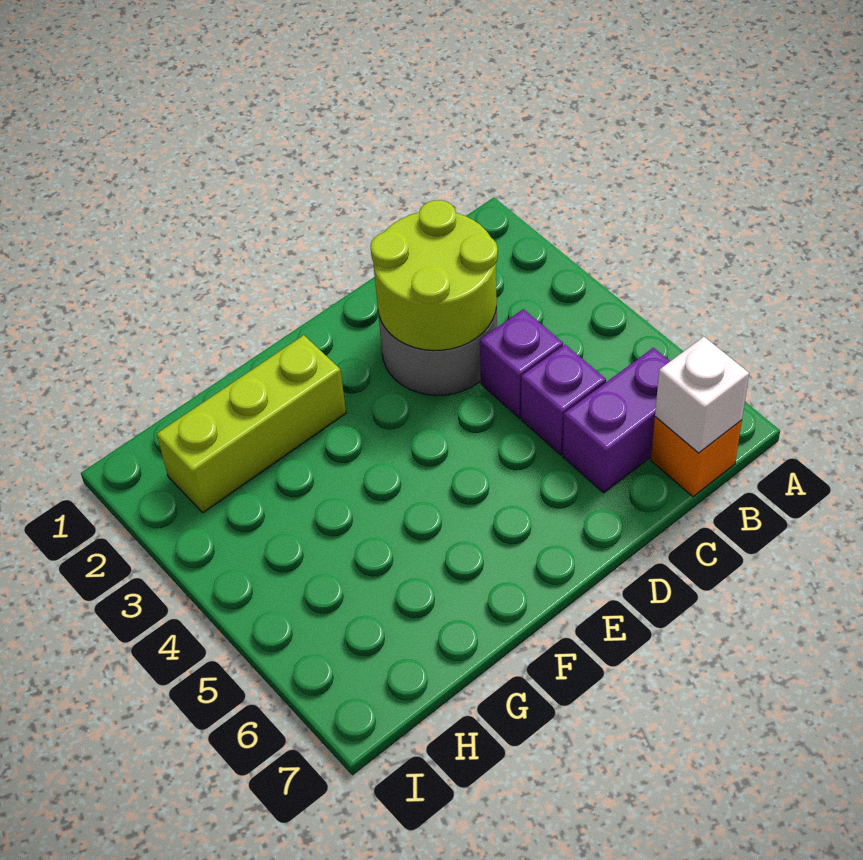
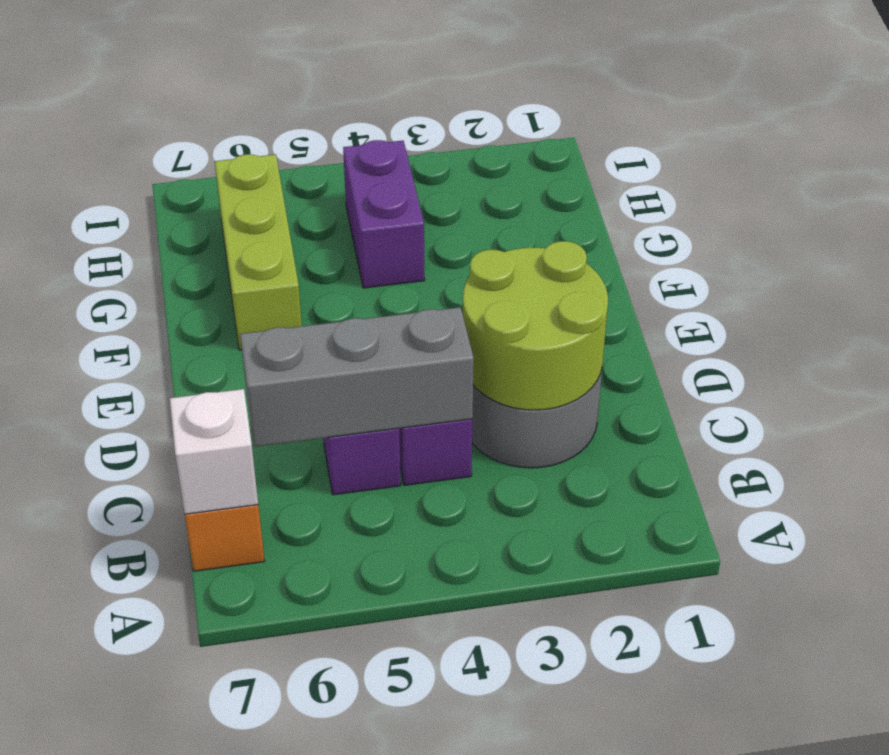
purple 1x2 brick [563,348,670,493] -> purple 1x2 brick moved to [343,140,425,288]
none -> grey 1x3 brick [240,307,474,447]
lime 1x3 brick [157,335,346,513] -> lime 1x3 brick moved to [215,154,302,350]

